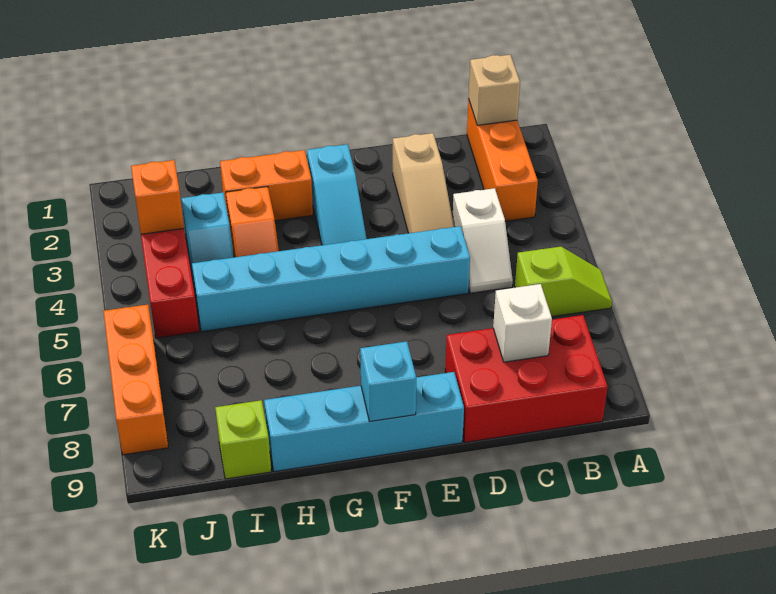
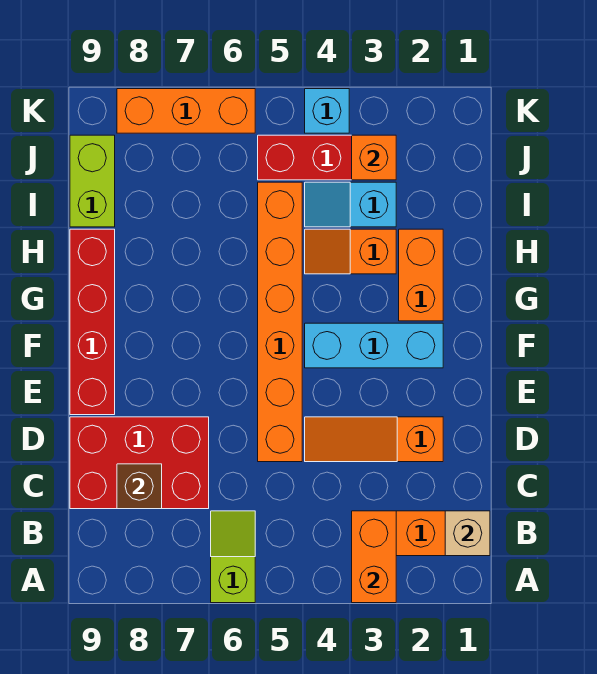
none -> orange 1x2 brick [352,511,396,603]
lime 1x2 slope [515,247,612,317] -> lime 1x2 slope turned to [211,511,255,603]
red 2x3 brick [445,315,607,442] -> red 2x3 brick turned to [70,417,209,509]
white 1x2 slope [453,188,513,293] -> none
white 1x1 brick [493,284,552,362] -> brown 1x1 brick [117,464,162,509]
tan 1x3 slope [393,133,454,233] -> orange 1x3 slope [305,417,443,462]
cyan 1x6 brick [192,226,470,332] -> orange 1x6 brick [258,182,302,462]
cyan 1x4 brick [264,372,464,472] -> red 1x4 brick [70,229,115,415]
cyan 1x3 slope [307,144,367,245] -> cyan 1x3 brick [305,323,443,368]
cyan 1x1 brick [360,341,416,421] -> cyan 1x1 brick moved to [305,89,349,133]
lime 1x1 brick [215,400,271,479] -> lime 1x2 brick [70,135,115,227]

